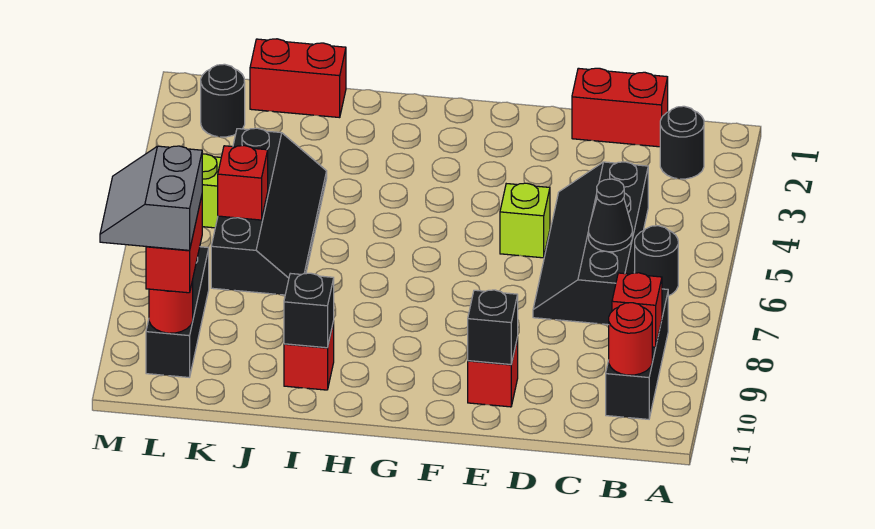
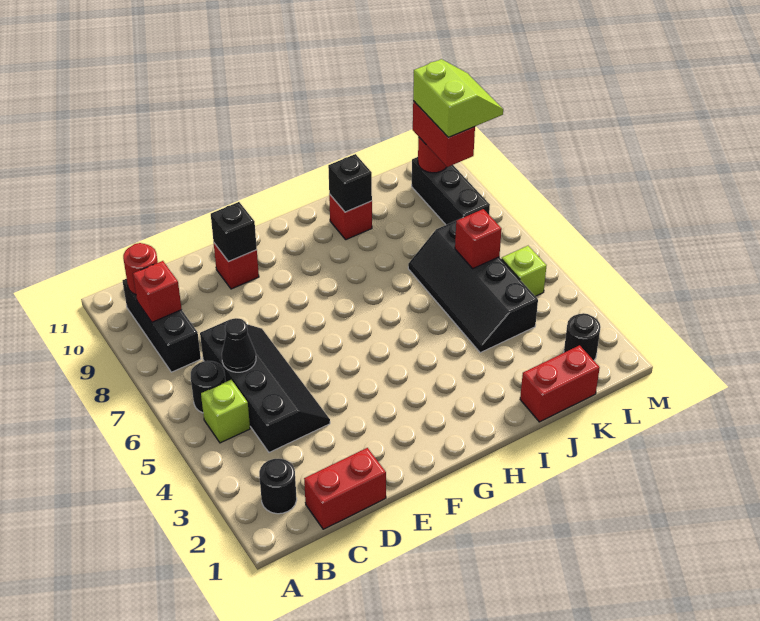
lime 1x1 brick [500,183,550,258] -> lime 1x1 brick moved to [201,380,250,443]
grey 2x2 slope [100,146,202,250] -> lime 2x2 slope [413,59,503,137]

